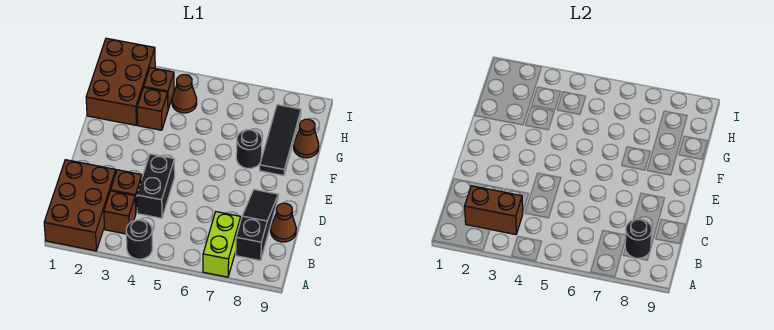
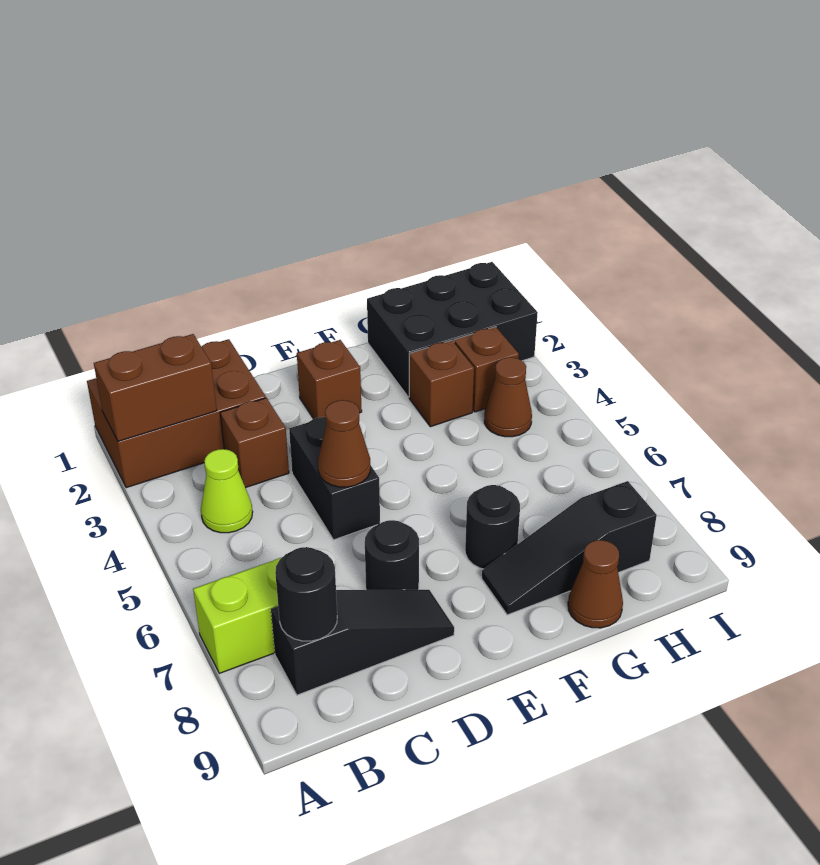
black 1x1 round brick [126,220,152,259] -> black 1x1 round brick moved to [365,520,419,590]
brown 1x2 brick [465,186,523,235] -> brown 1x2 brick turned to [94,334,217,441]
brown 1x1 brick [104,191,136,234] -> brown 1x1 brick moved to [297,340,362,419]
none -> lime 1x1 cone [201,449,253,533]
black 1x2 brick [137,154,175,218] -> black 1x2 brick turned to [289,417,380,540]
brown 1x1 cone [271,203,296,242] -> brown 1x1 cone moved to [318,400,370,487]
black 1x3 tile [260,105,301,176] -> black 1x3 slope [482,481,657,615]
brown 2x3 brick [86,38,155,125] -> black 2x3 brick [367,262,538,397]

